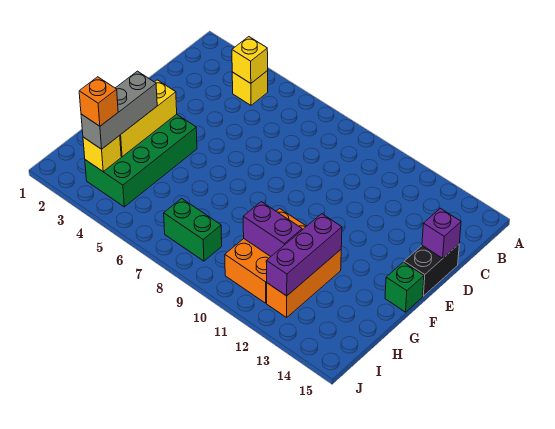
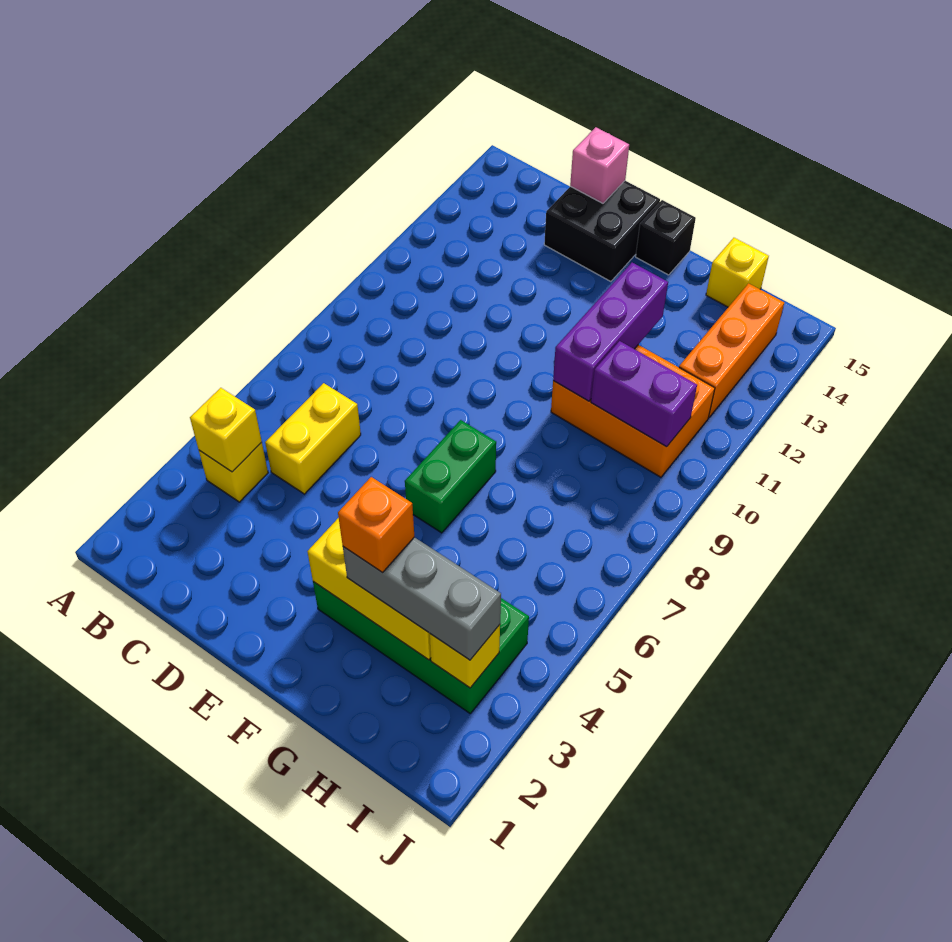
none -> yellow 1x2 brick [265,383,361,494]
black 1x2 brick [404,244,459,296] -> black 2x2 brick [544,181,660,282]
purple 1x1 brick [422,208,461,258] -> pink 1x1 brick [570,127,629,203]
green 1x1 brick [385,262,424,312] -> black 1x1 brick [636,200,696,275]
orange 1x3 brick [267,250,341,317] -> orange 1x3 brick turned to [679,283,784,417]
purple 1x3 brick [266,214,342,296] -> purple 1x3 brick turned to [553,263,668,401]
purple 1x2 brick [243,202,302,256] -> purple 1x2 brick turned to [591,341,697,447]
none -> yellow 1x1 brick [706,238,769,307]
orange 1x1 brick [79,77,118,126] -> orange 1x1 brick moved to [338,477,414,573]
green 1x2 brick [164,199,222,261] -> green 1x2 brick moved to [405,420,496,533]

